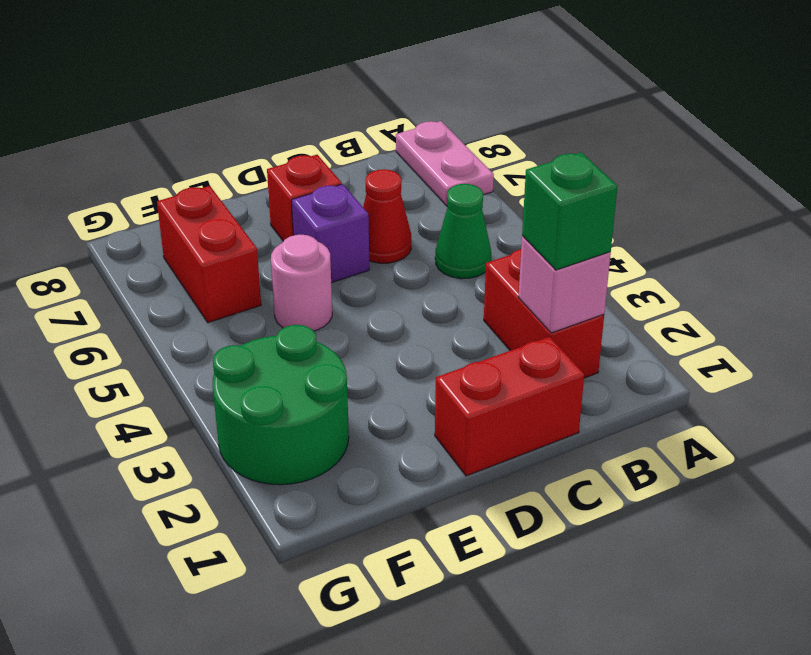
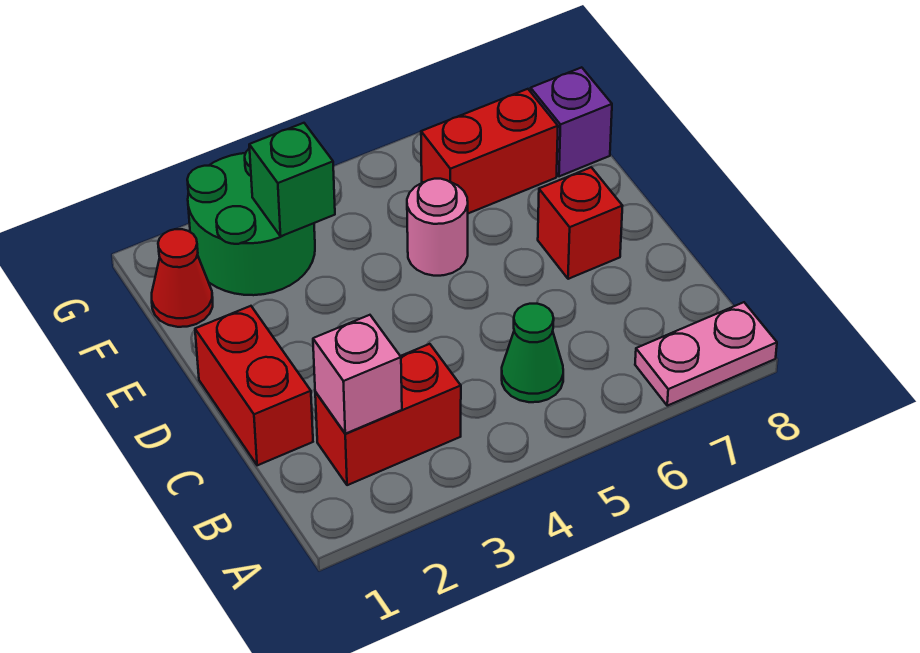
green 1x1 brick [522,152,618,270] -> green 1x1 brick moved to [249,123,335,236]
red 1x1 cone [363,169,411,263] -> red 1x1 cone moved to [152,229,213,327]
purple 1x1 brick [292,184,369,283] -> purple 1x1 brick moved to [531,67,612,176]

